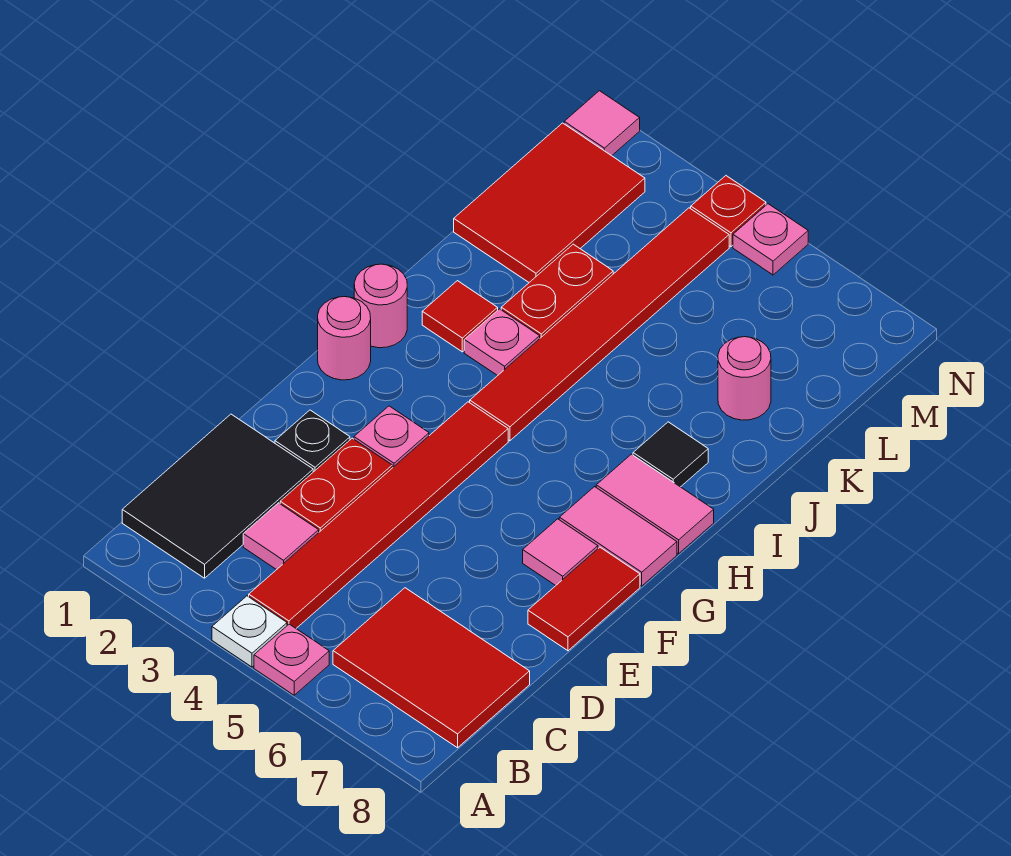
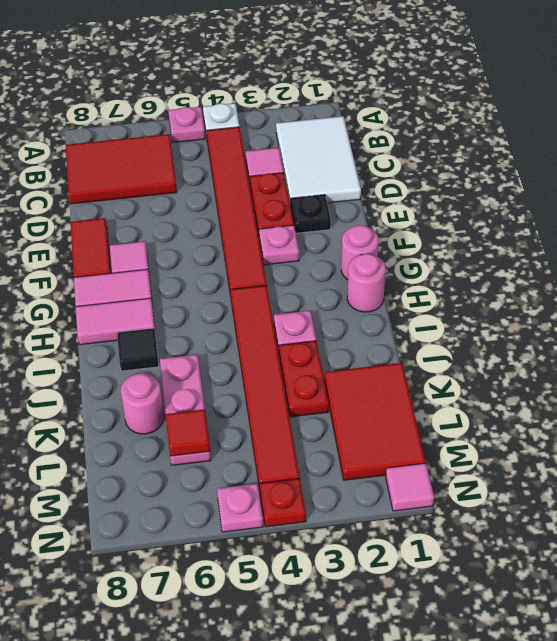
black 2x3 tile [122,414,313,578] -> white 2x3 tile [276,116,361,206]
red 1x1 tile [422,281,498,352] -> red 1x1 tile moved to [166,410,210,456]
none -> pink 1x3 plate [160,355,211,465]

